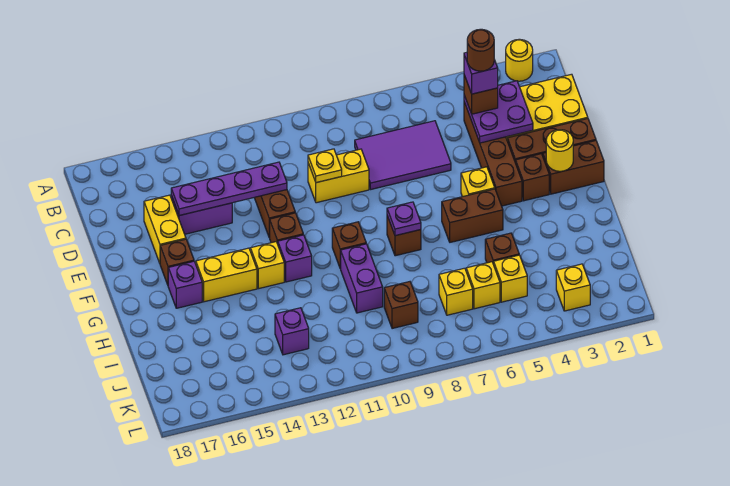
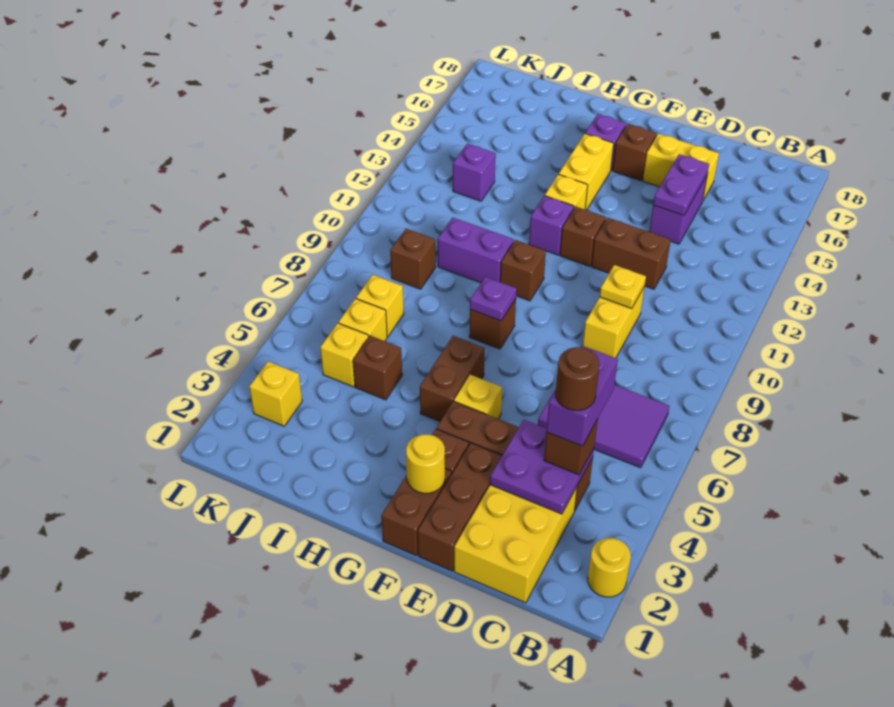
purple 1x1 brick [464,52,498,94] -> purple 1x2 brick [547,346,618,446]
purple 2x3 tile [355,121,451,189] -> purple 2x3 tile turned to [538,385,669,468]
purple 1x4 plate [171,162,287,216] -> purple 1x2 plate [653,154,709,215]

